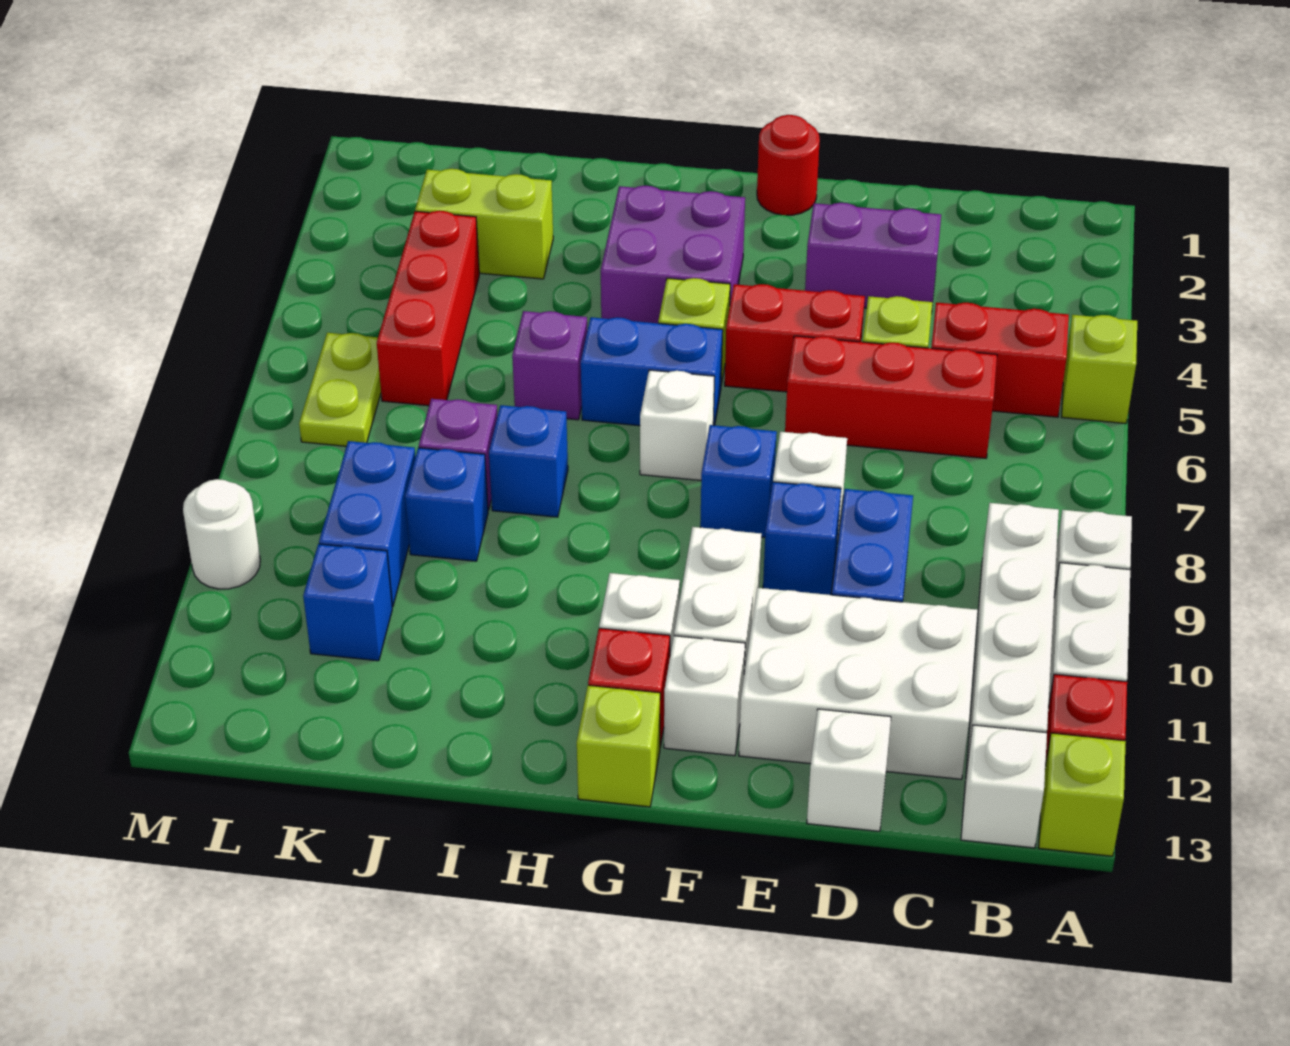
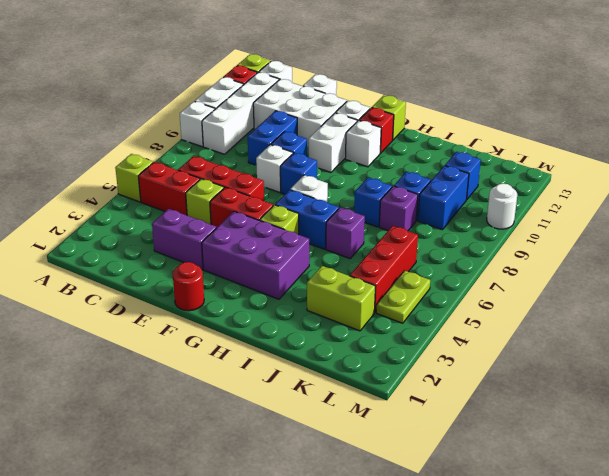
purple 2x2 brick [601,186,745,323] -> purple 2x3 brick [202,211,309,299]
lime 1x2 plate [299,333,381,446] -> lime 1x2 plate moved to [376,271,430,323]

